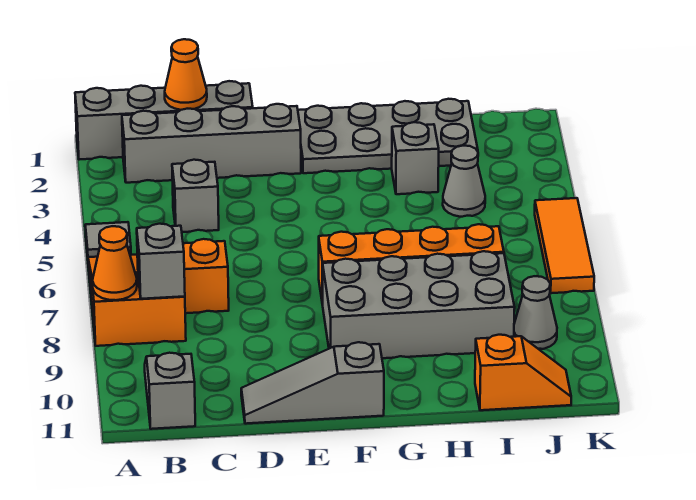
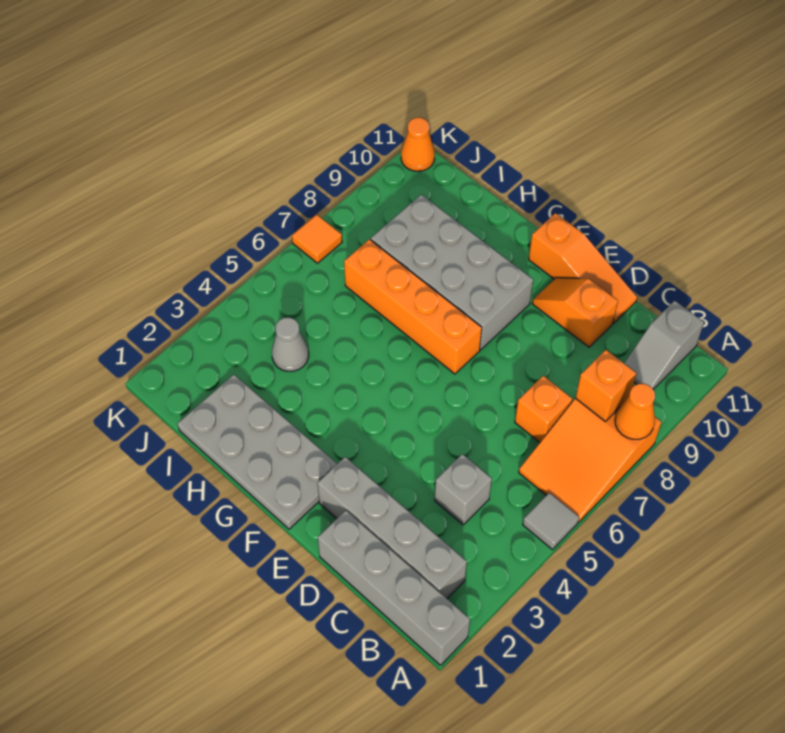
grey 1x1 brick [137,224,185,299] -> orange 1x1 brick [576,350,637,421]
orange 1x1 cone [165,39,207,110] -> orange 1x1 cone moved to [401,118,435,171]
grey 1x3 slope [241,342,384,424] -> orange 1x3 slope [529,213,637,324]
grey 1x1 brick [392,122,439,194] -> none
orange 1x2 slope [475,335,571,410] -> orange 1x2 slope moved to [532,278,618,347]
grey 1x1 cone [514,276,557,349] -> none
orange 1x3 tile [535,198,594,293] -> orange 1x1 tile [292,215,342,263]

